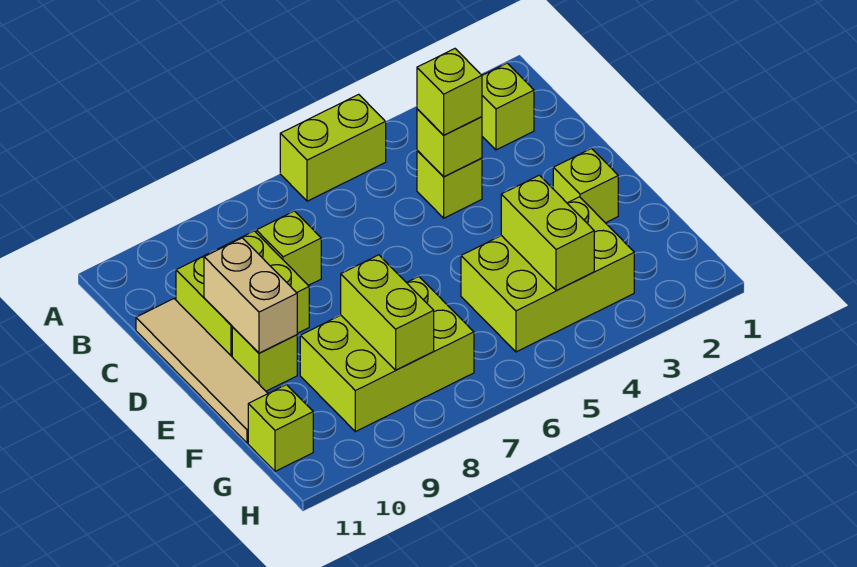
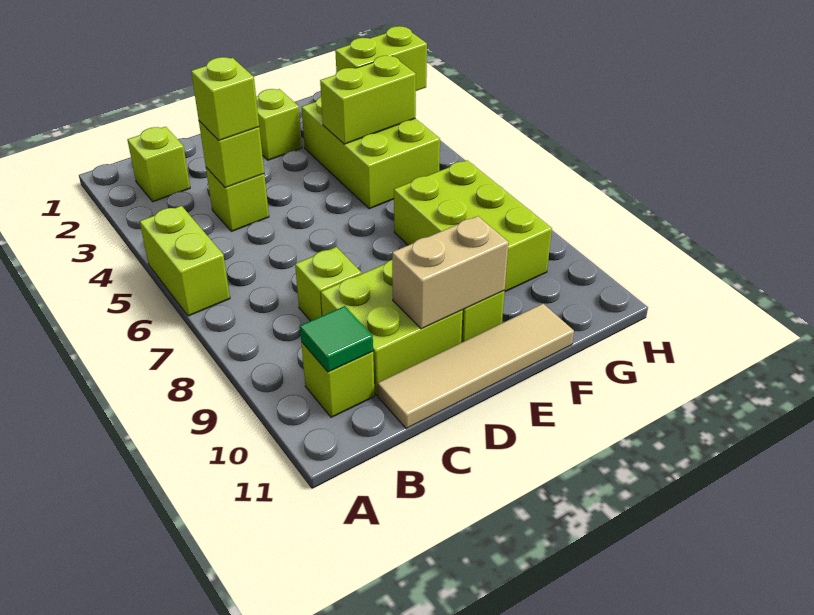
none -> green 1x1 tile [300,306,373,372]
lime 1x2 brick [341,255,434,370] -> lime 1x2 brick moved to [335,26,427,91]
lime 1x1 brick [248,385,313,471] -> lime 1x1 brick moved to [301,342,375,417]

